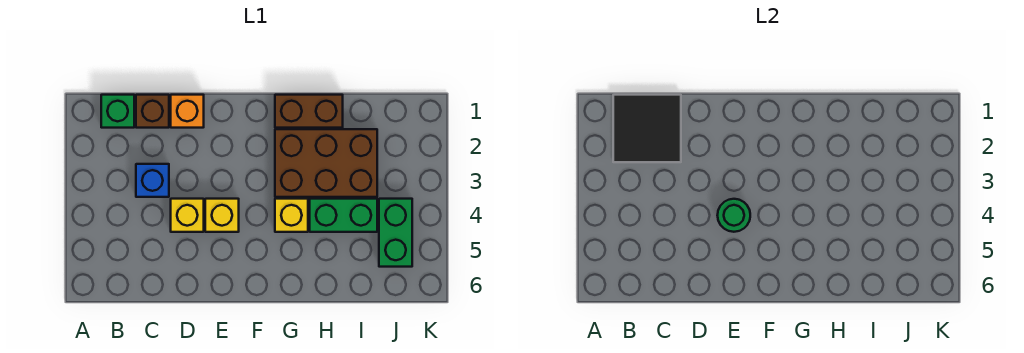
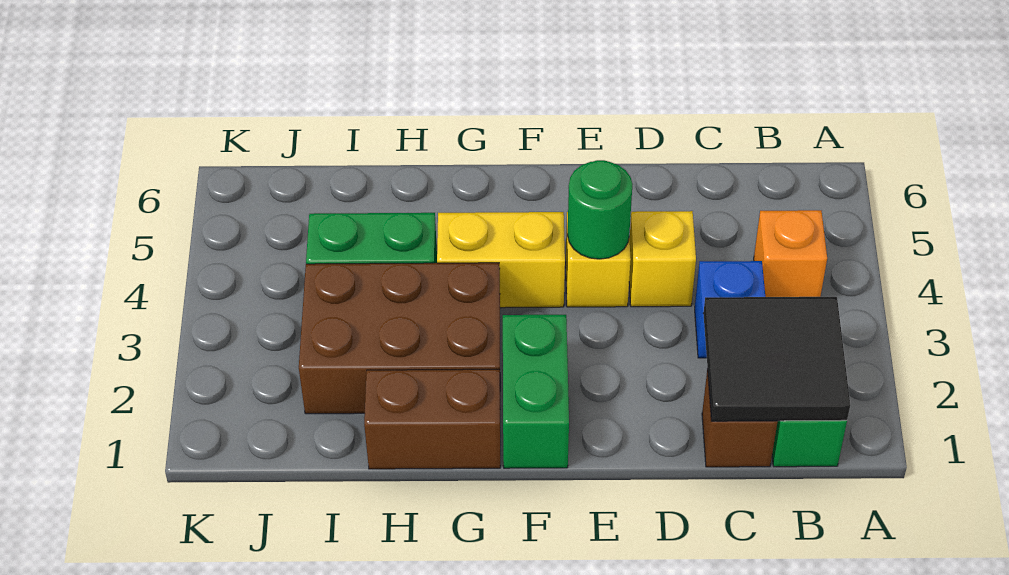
orange 1x1 brick [171,95,204,128] -> orange 1x1 brick moved to [754,210,827,297]
yellow 1x1 brick [275,199,308,232] -> yellow 1x2 brick [437,212,565,308]
green 1x2 brick [379,199,412,267] -> green 1x2 brick moved to [503,315,569,468]

